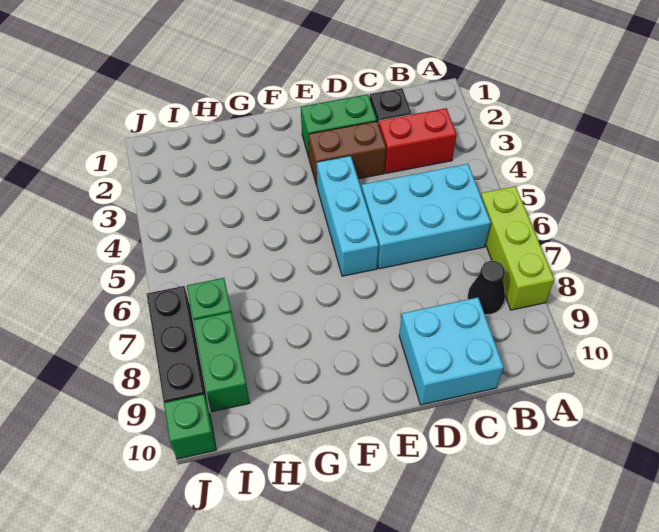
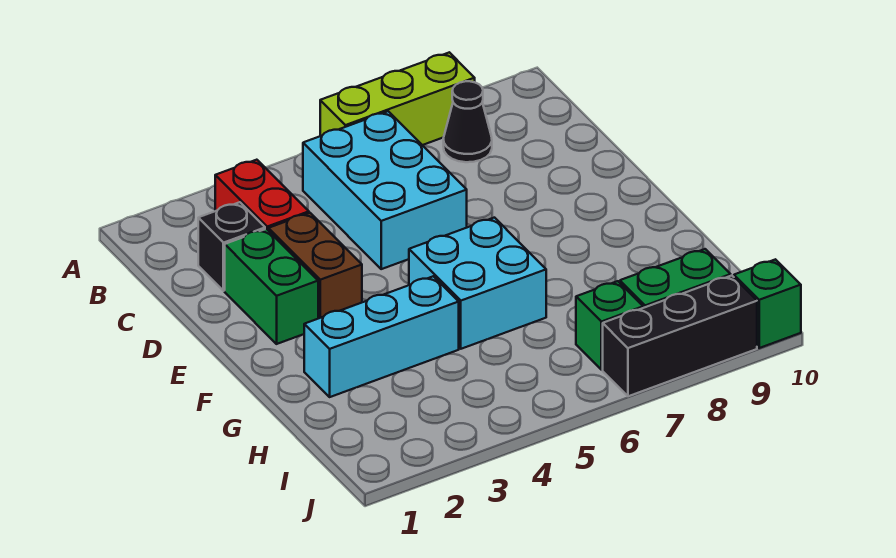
cyan 2x2 brick [399,297,504,405] -> cyan 2x2 brick moved to [409,218,546,349]
cyan 1x3 brick [317,156,379,276] -> cyan 1x3 brick moved to [304,276,459,397]

